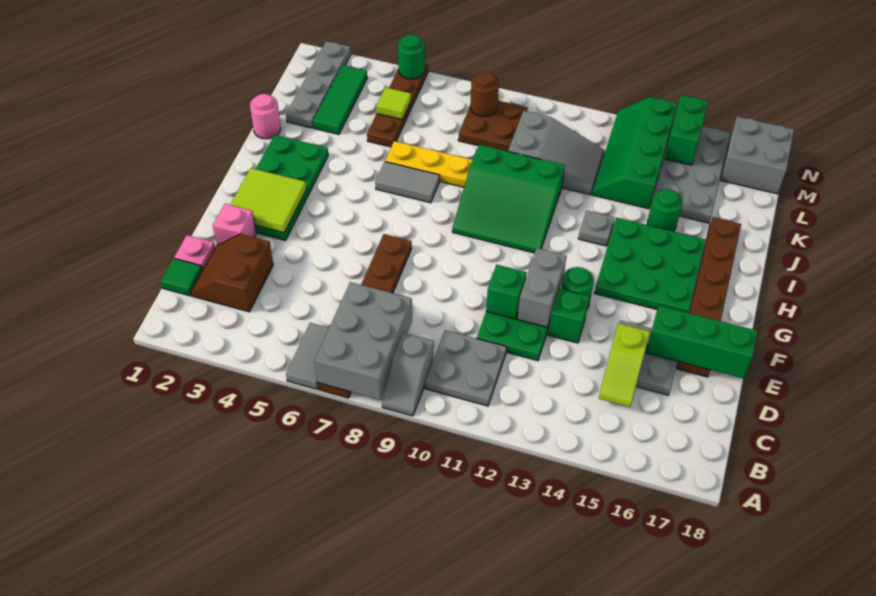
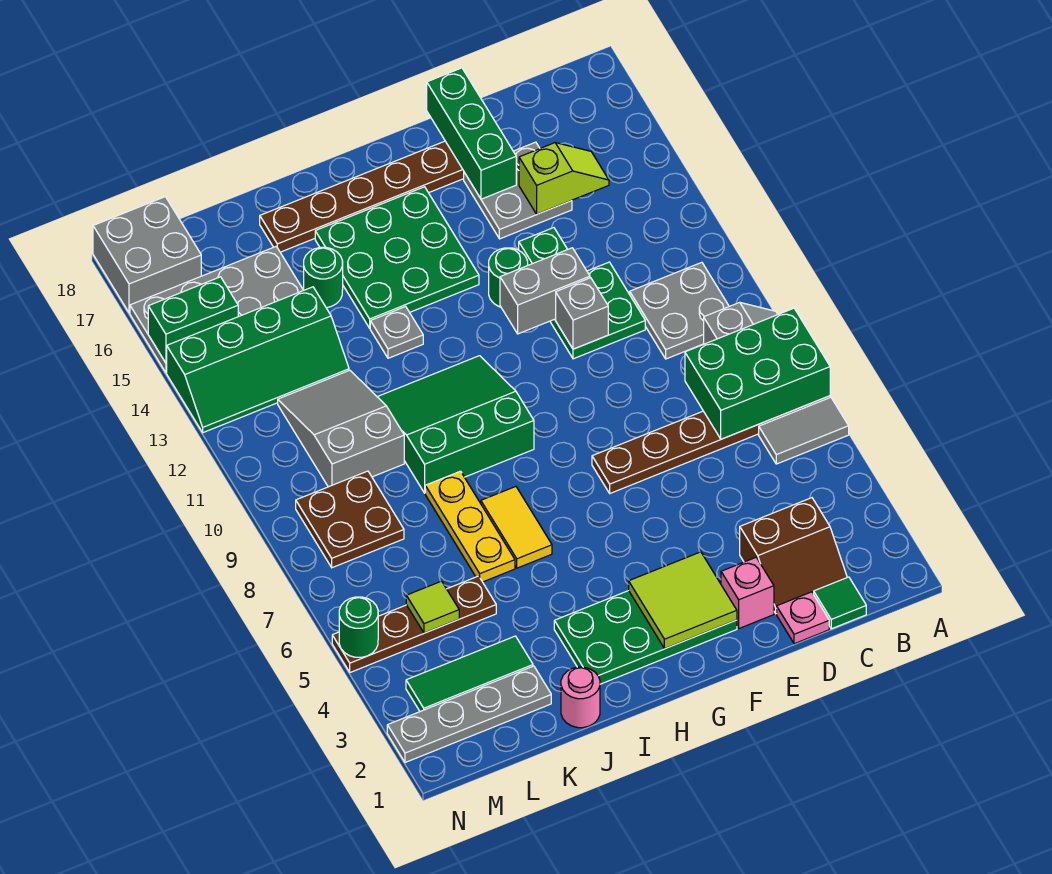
grey 2x3 brick [315,282,412,400] -> green 2x3 brick [685,308,830,439]
green 1x1 brick [486,265,527,319] -> grey 1x1 brick [556,278,608,349]
green 3x3 slope [452,145,565,253] -> green 3x3 slope turned to [378,356,534,493]
grey 1x2 tile [375,162,440,203] -> yellow 1x2 tile [481,487,552,568]
brown 1x1 round brick [470,72,499,117] -> none

